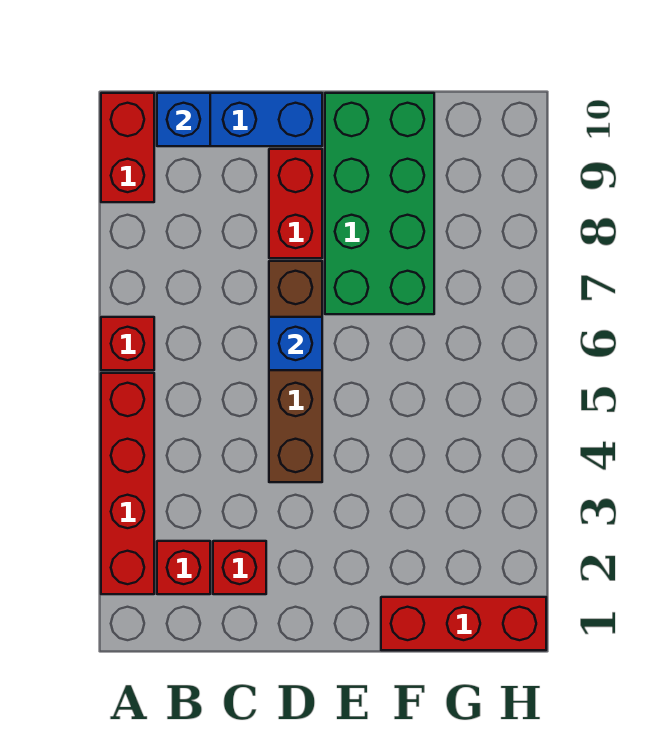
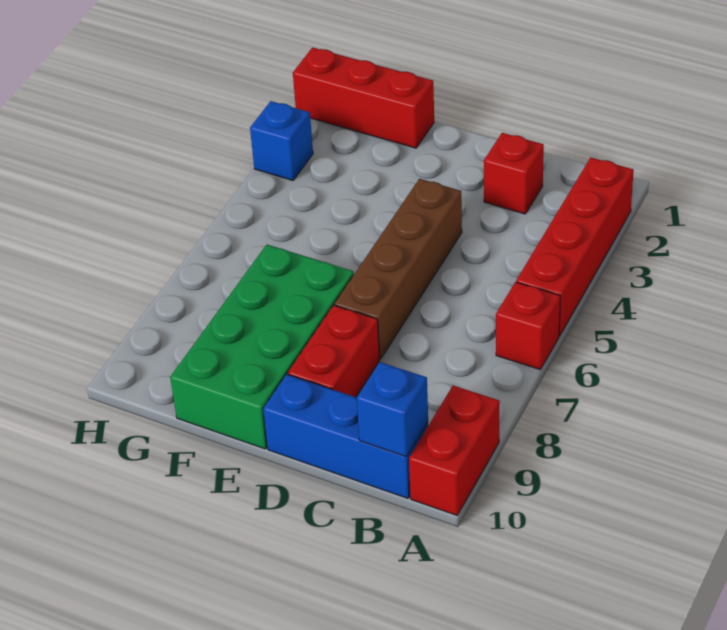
red 1x1 brick [157,541,210,594] -> none
blue 1x1 brick [269,317,322,370] -> blue 1x1 brick moved to [250,101,313,181]

